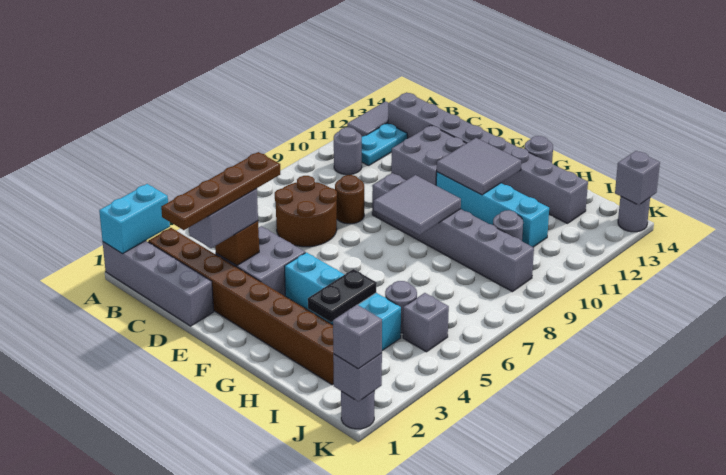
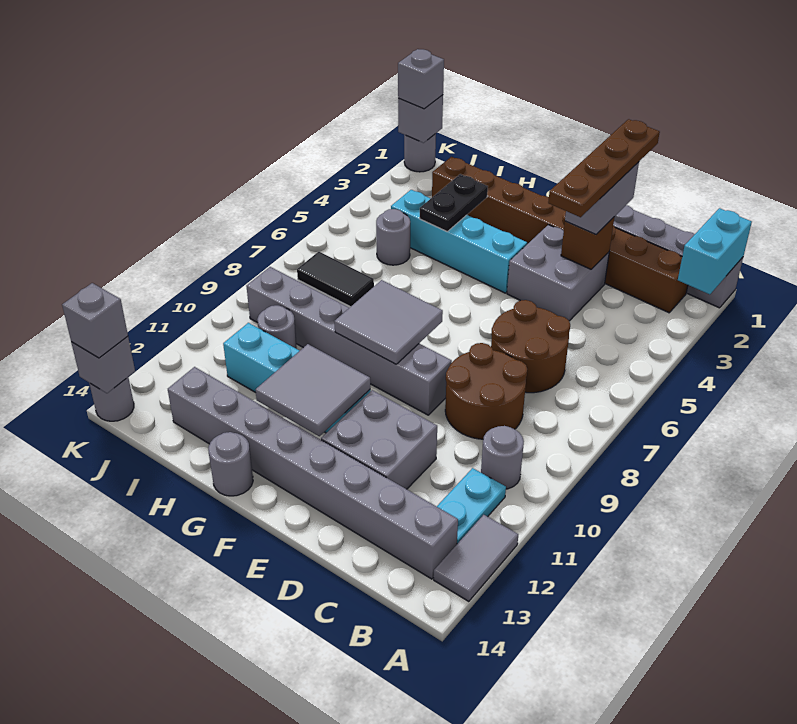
brown 1x1 round brick [335,175,364,224] -> brown 2x2 round brick [445,343,527,439]
none -> black 1x2 tile [297,252,374,307]
grey 1x1 brick [403,293,449,352] -> grey 1x1 brick moved to [62,283,128,358]

